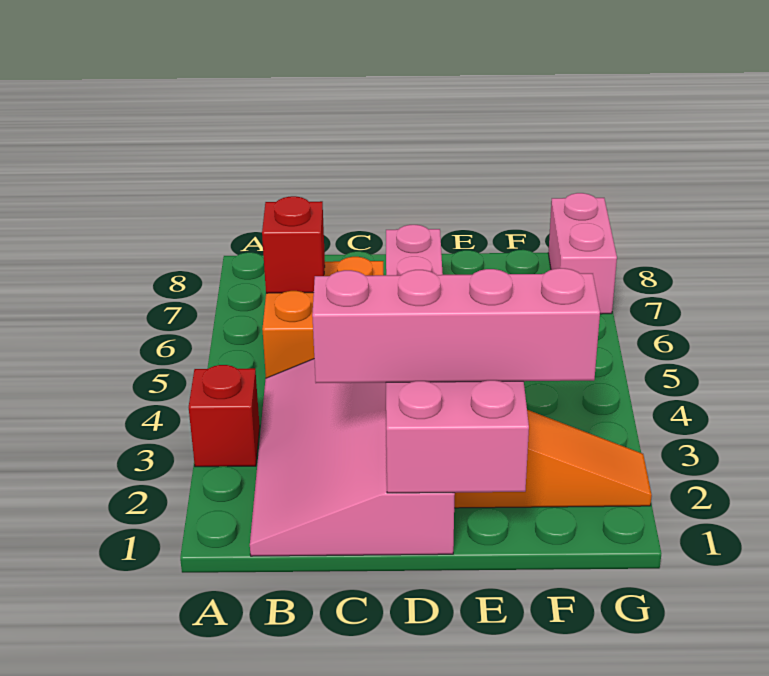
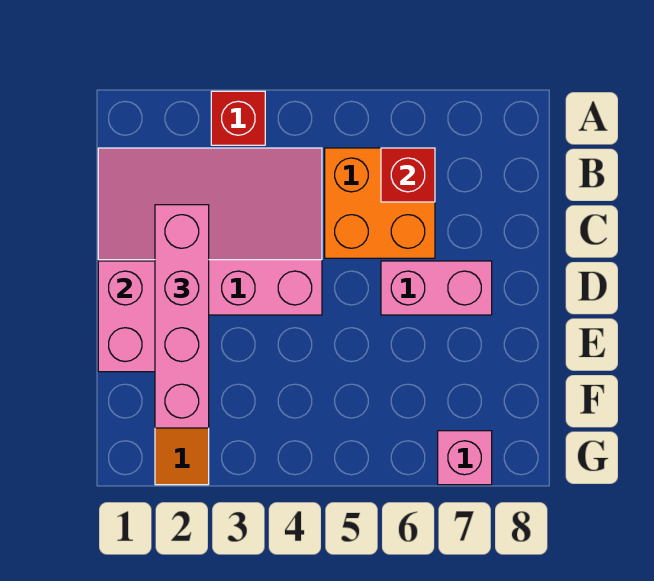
pink 1x2 brick [548,193,617,314] -> pink 1x1 brick [438,431,492,485]

